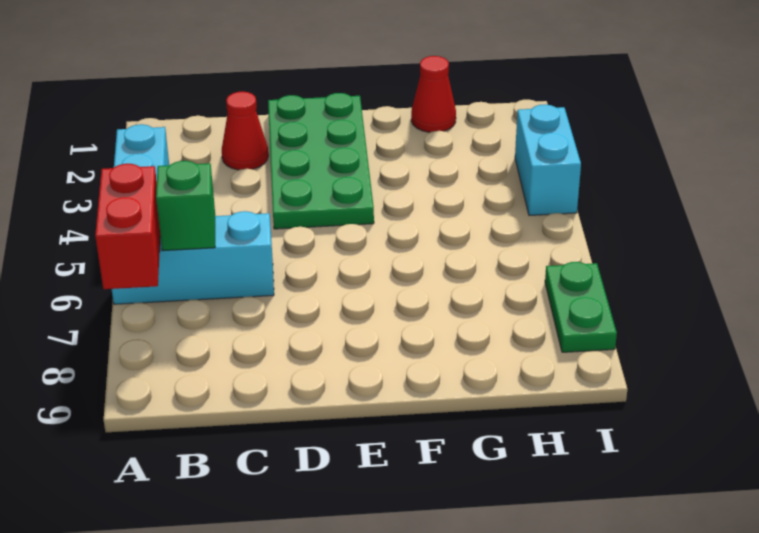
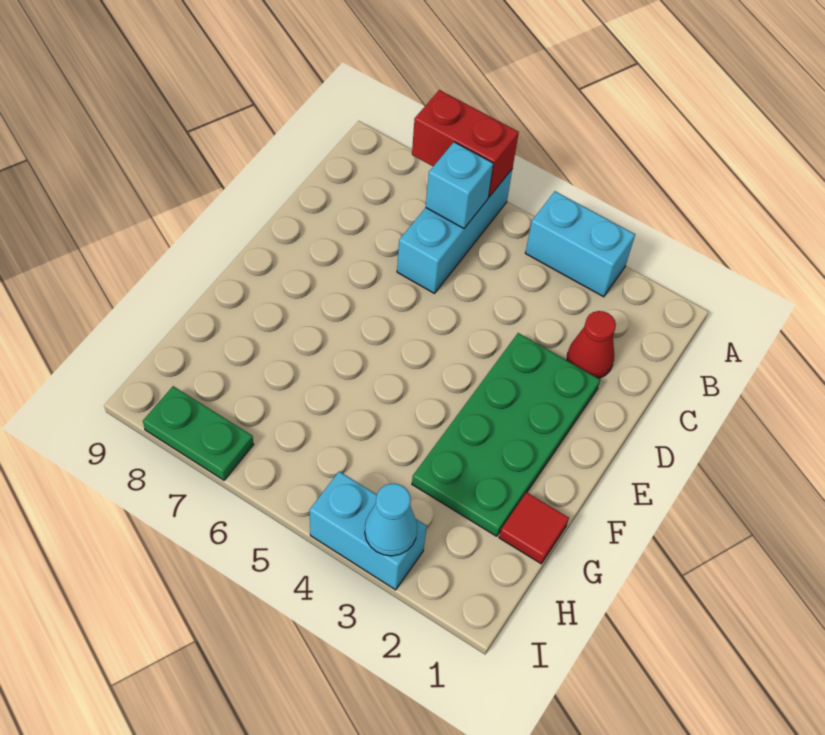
green 1x1 brick [156,161,215,251] -> cyan 1x1 brick [426,142,493,228]
green 2x4 plate [268,93,374,229] -> green 2x4 plate turned to [412,333,600,536]
red 1x1 cone [411,56,456,132] -> red 1x1 tile [499,492,569,564]
none -> cyan 1x1 cone [365,484,417,556]

